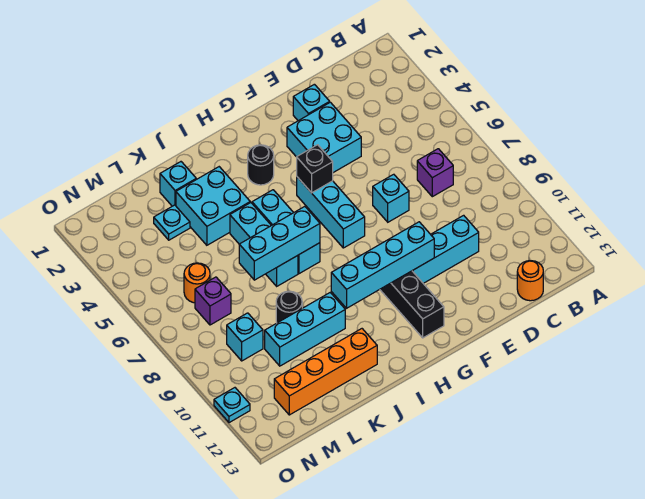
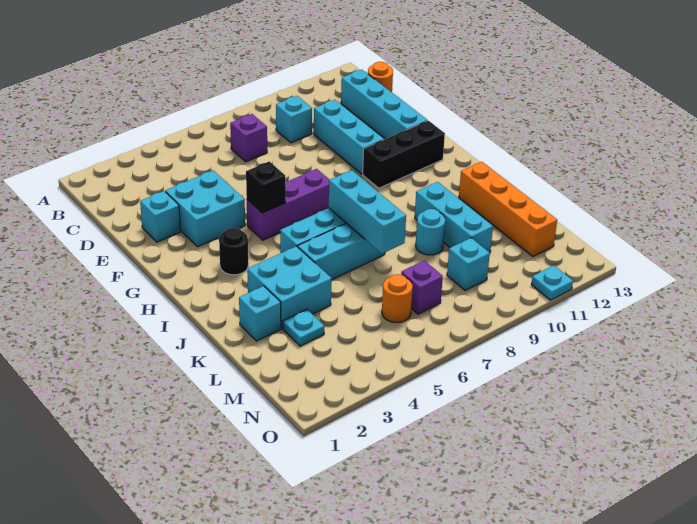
cyan 1x1 brick [373,174,409,222] -> cyan 1x1 brick moved to [276,96,312,143]
cyan 1x4 brick [331,222,434,308] -> cyan 1x4 brick moved to [341,70,427,139]
cyan 1x3 brick [297,177,365,248] -> purple 1x3 brick [247,169,329,240]
black 1x1 round brick [276,291,302,323] -> cyan 1x1 round brick [416,209,445,255]

